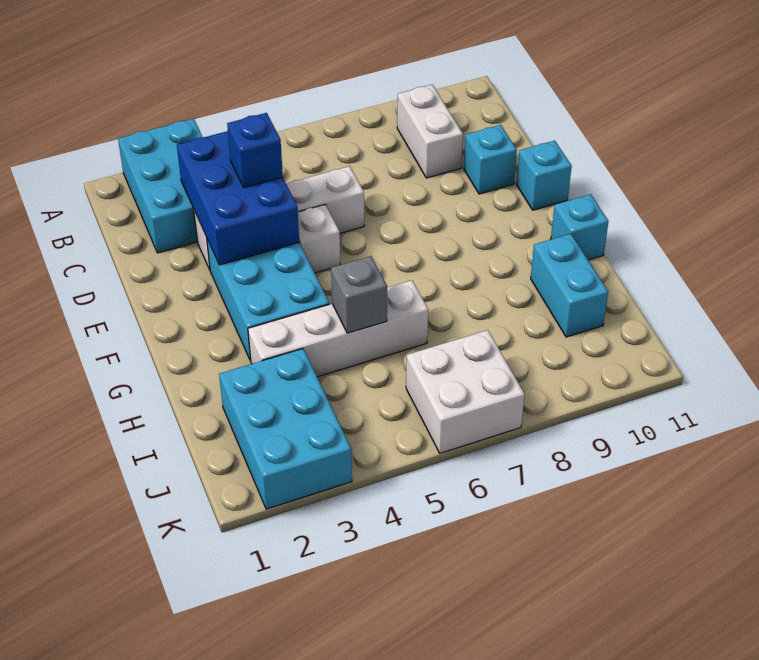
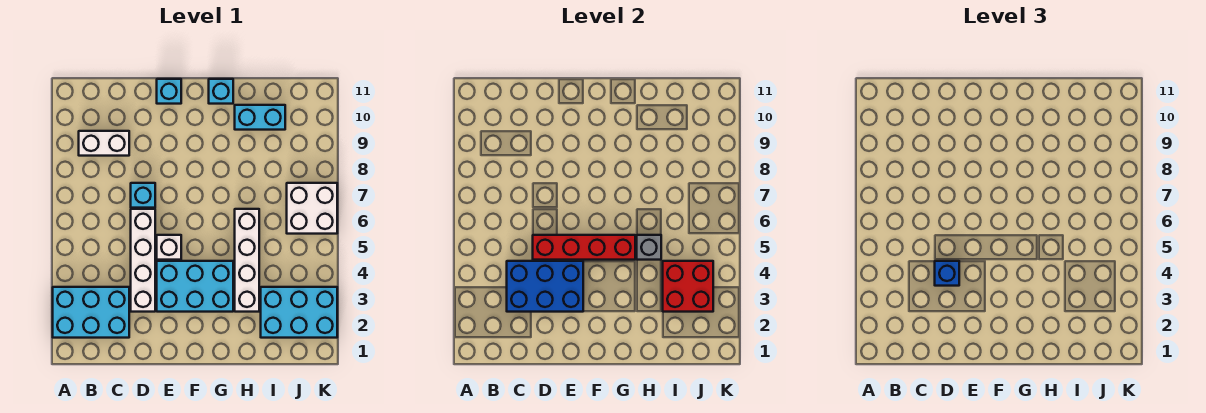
none -> red 1x4 brick [533,235,635,260]
cyan 1x1 brick [464,125,517,194] -> cyan 1x1 brick moved to [131,183,155,208]
none -> red 2x2 brick [663,261,713,312]

